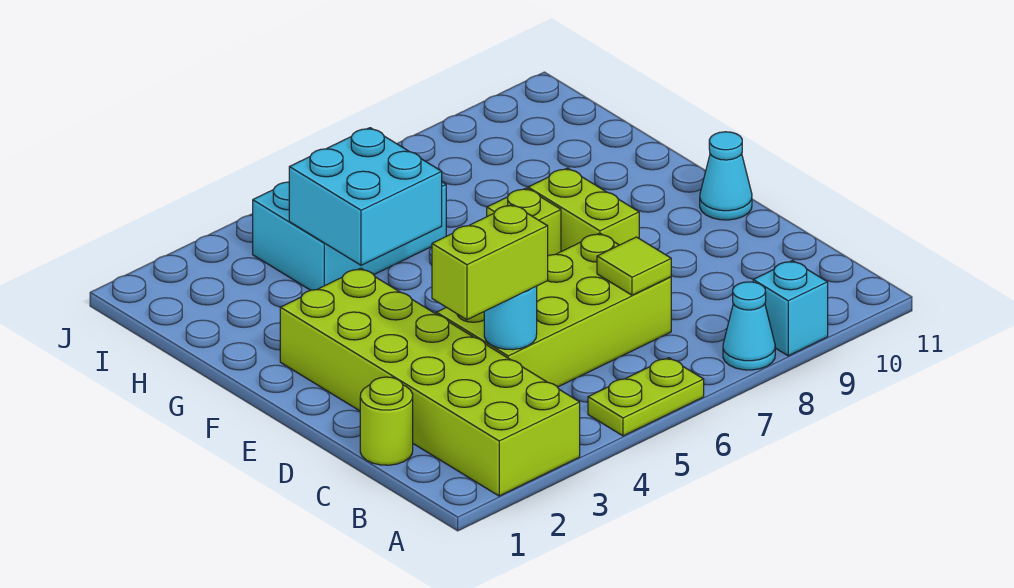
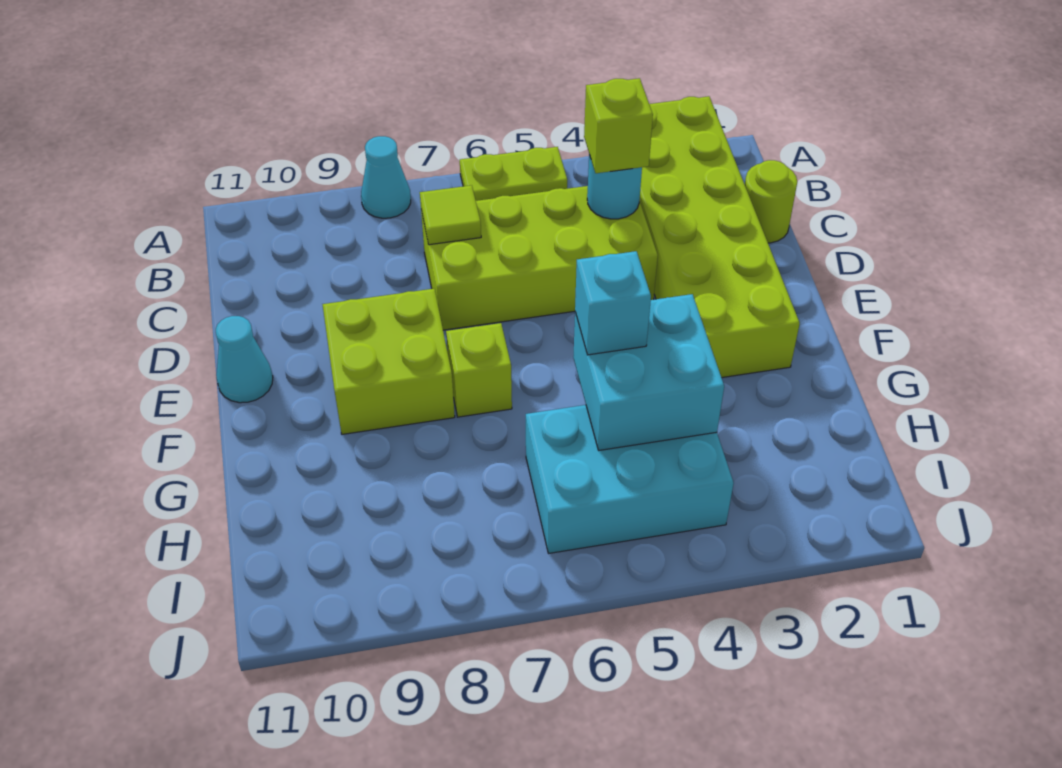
cyan 1x1 brick [753,261,828,356] -> cyan 1x1 brick moved to [575,251,651,355]
lime 1x2 brick [432,204,548,320] -> lime 1x1 brick [584,78,653,173]
lime 1x2 brick [528,168,639,252] -> lime 2x2 brick [322,289,455,434]

